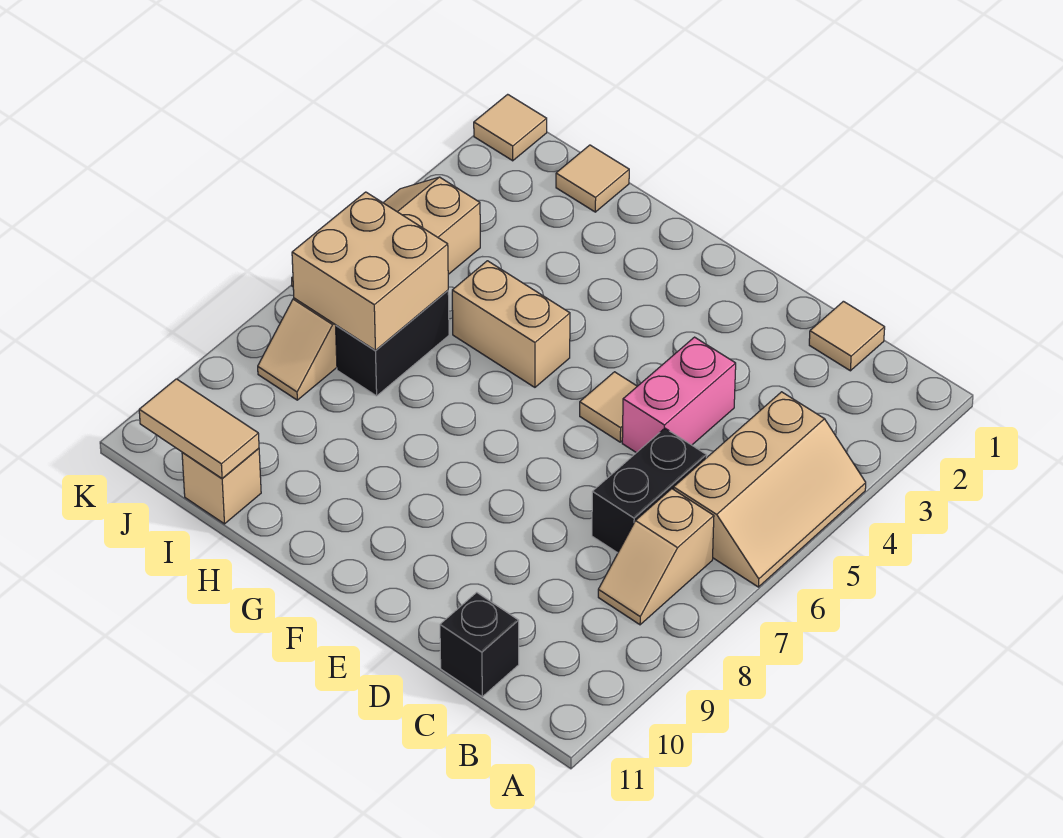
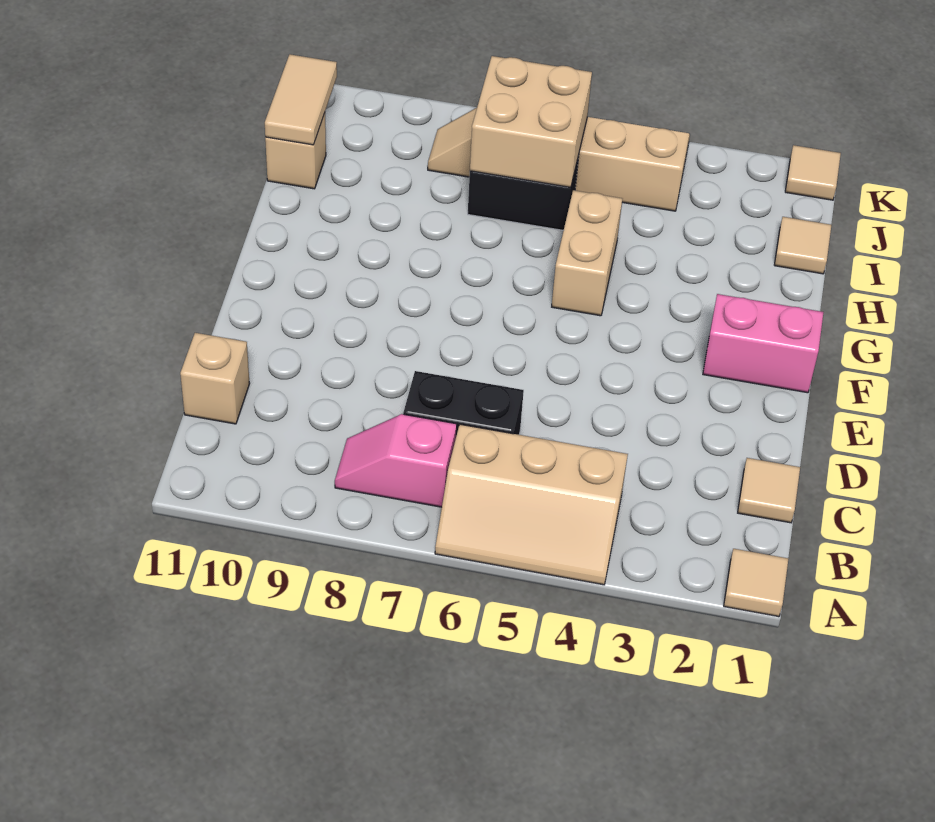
tan 1x2 slope [598,489,714,625] -> pink 1x2 slope [335,414,457,507]
black 1x1 brick [440,592,519,697] -> tan 1x1 brick [180,333,250,424]
pink 1x2 brick [622,337,736,453] -> pink 1x2 brick moved to [703,294,824,393]
tan 1x1 tile [580,372,637,442] -> tan 1x1 tile moved to [724,549,789,617]

